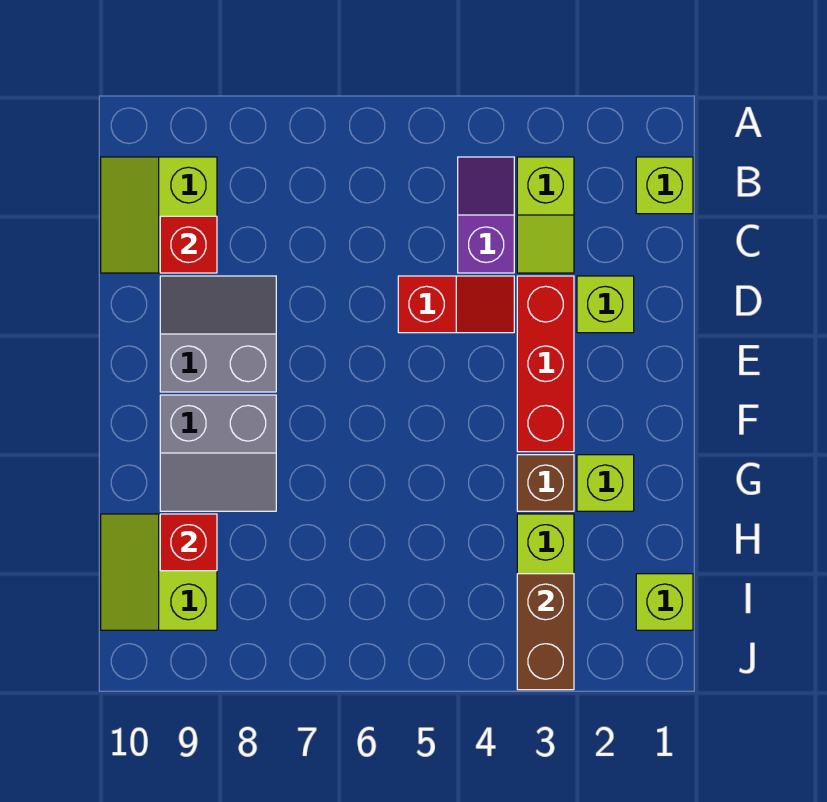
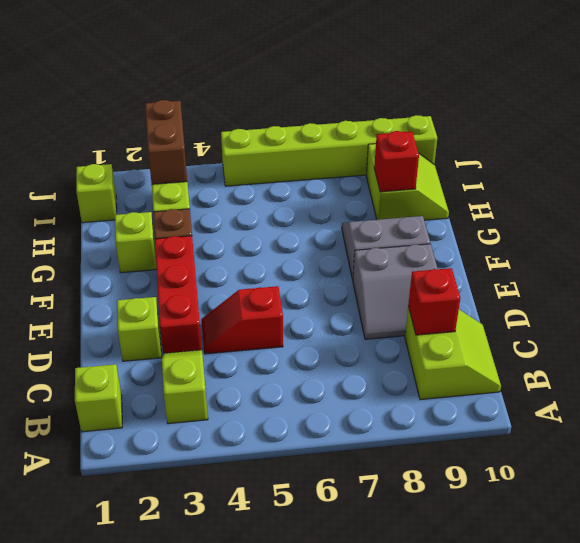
purple 1x2 slope [458,157,514,273] -> none
none -> lime 1x6 brick [221,115,437,186]

